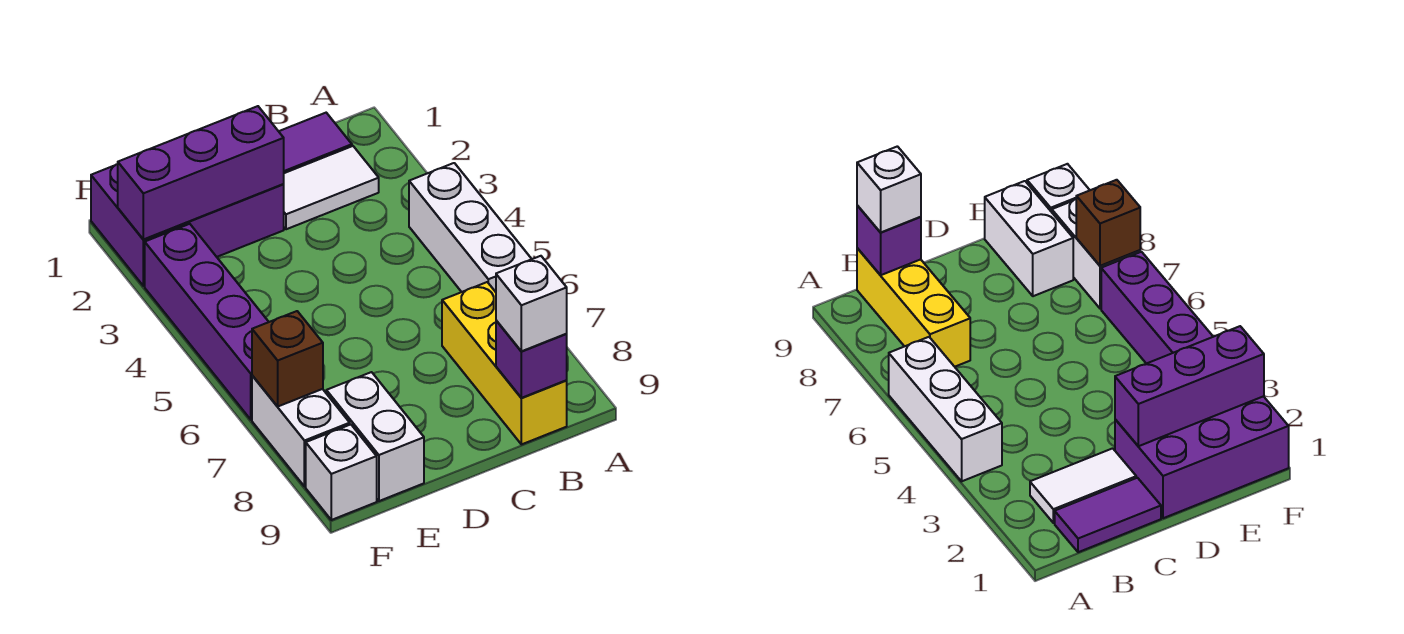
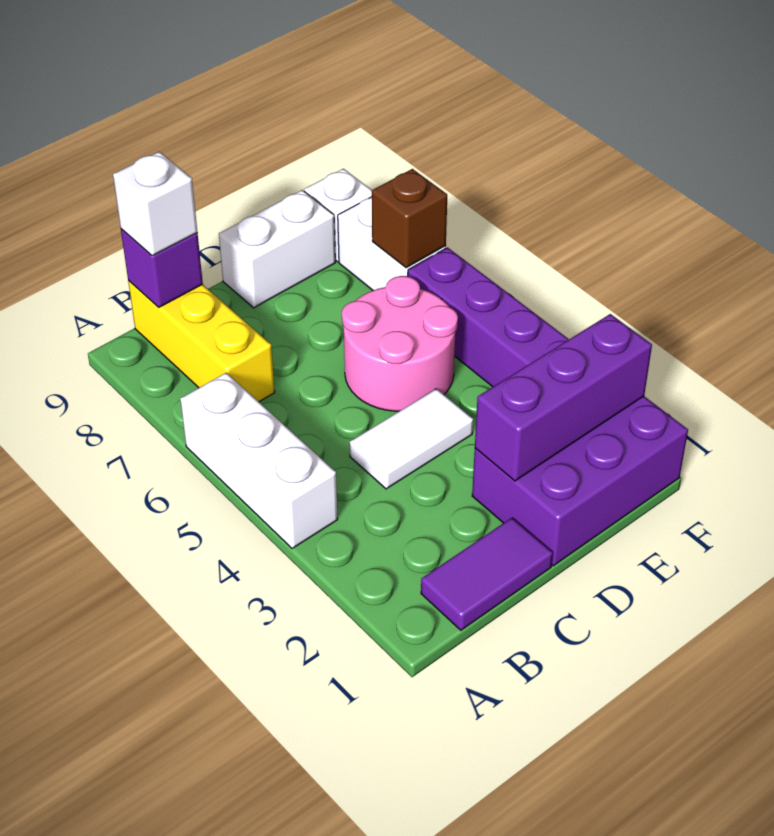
white 1x2 tile [284,146,379,229] -> white 1x2 tile moved to [350,389,473,489]
none -> pink 2x2 round brick [342,276,458,411]
white 1x2 brick [326,372,424,501] -> white 1x2 brick turned to [219,190,335,308]

